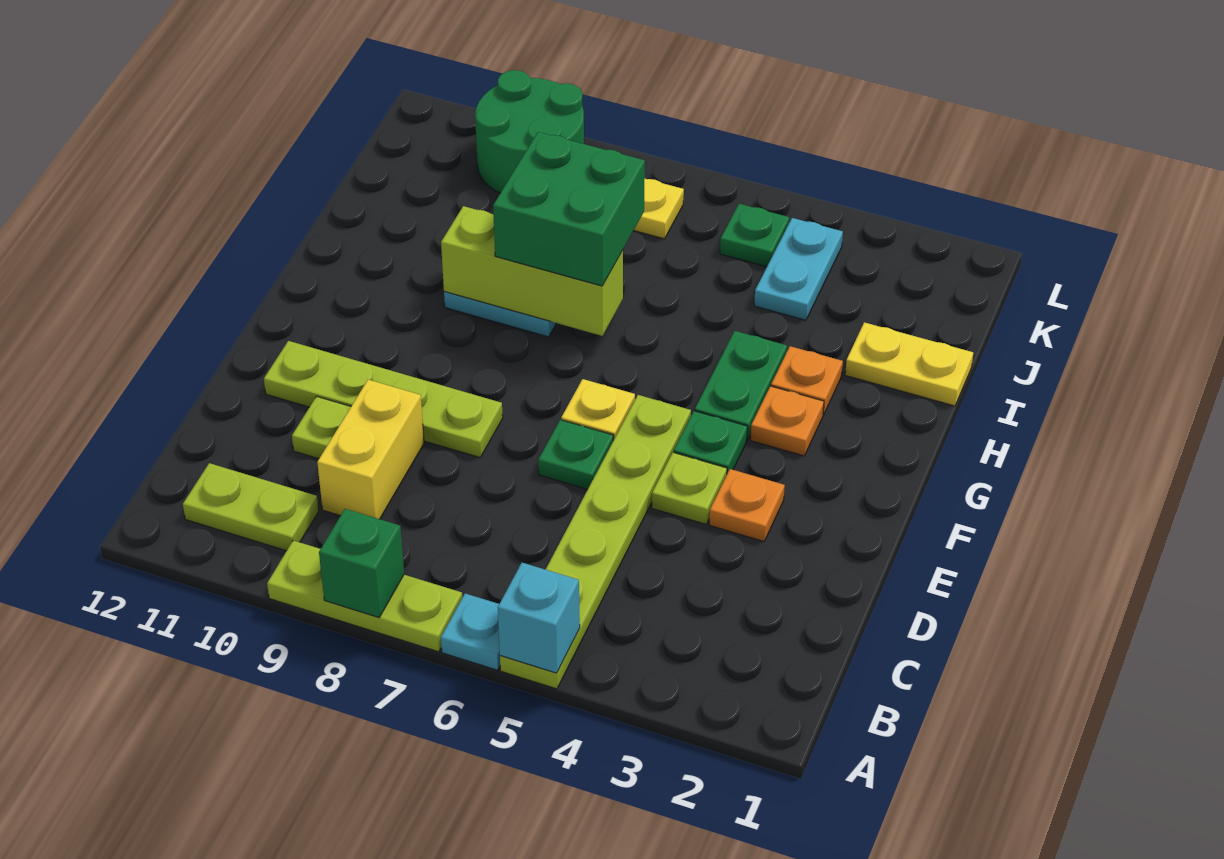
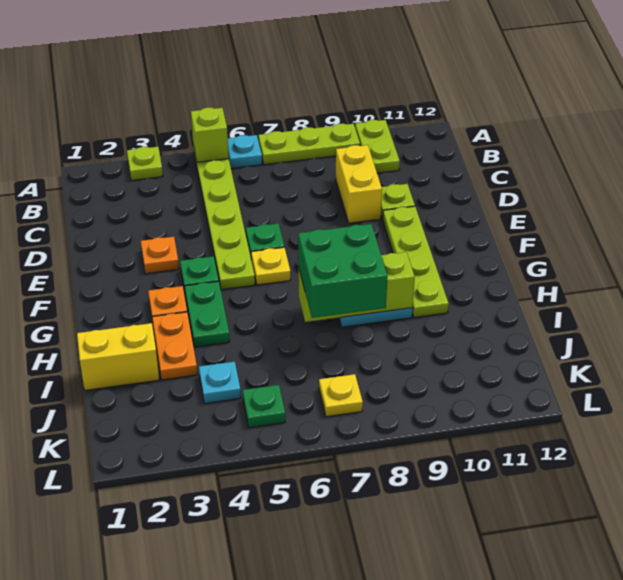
cyan 1x1 brick [498,563,580,673] -> lime 1x1 brick [191,108,229,162]
green 1x1 brick [319,509,404,617] -> none
lime 1x2 plate [183,463,319,551] -> lime 1x2 plate turned to [355,120,400,173]
lime 1x1 plate [652,452,727,524] -> lime 1x1 plate moved to [127,147,163,181]
lime 1x4 plate [264,341,503,457] -> lime 1x4 plate turned to [383,206,449,318]
orange 1x1 plate [771,346,843,415] -> orange 1x2 plate [152,312,197,380]
yellow 1x2 plate [845,322,973,406] -> yellow 1x2 brick [77,323,159,390]
cyan 1x2 plate [754,218,843,320] -> cyan 1x1 plate [199,362,241,403]
green 2x2 round brick [475,70,584,193] -> none

